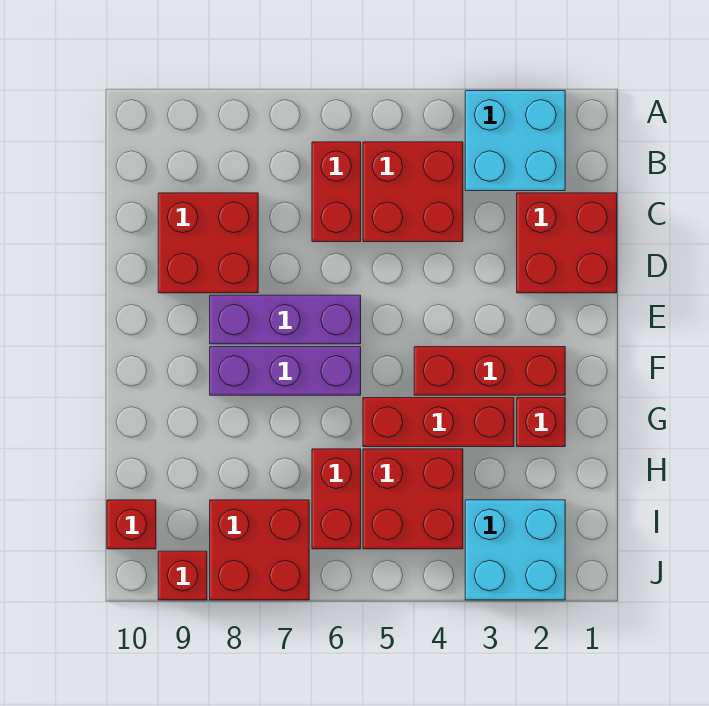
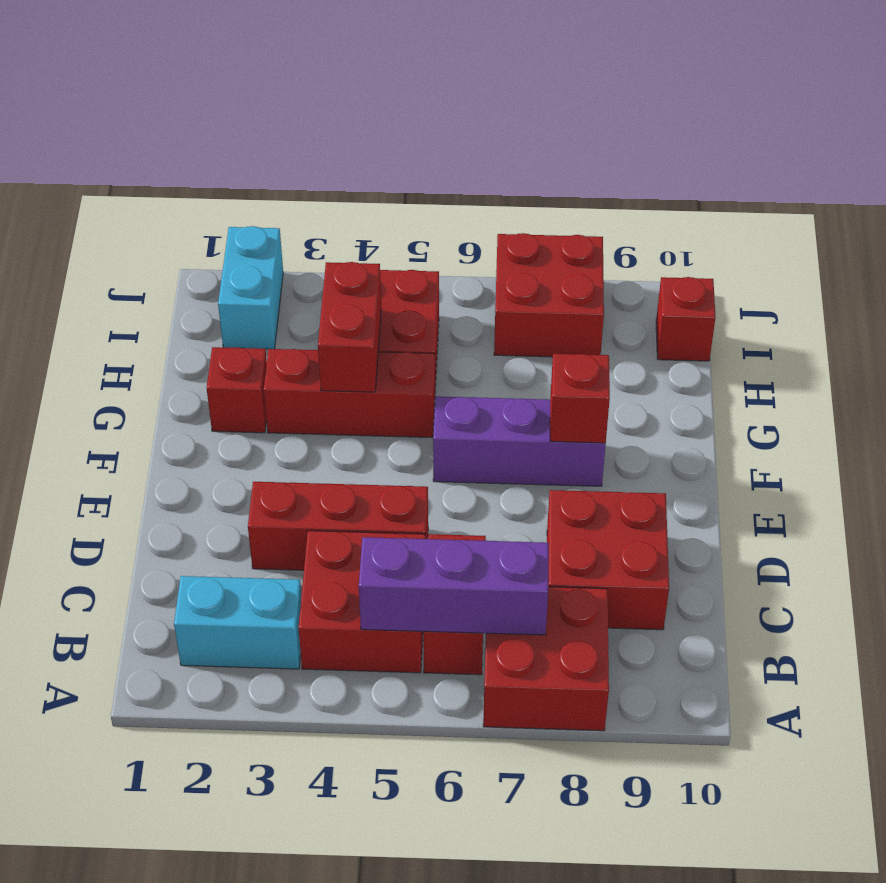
cyan 2x2 brick [465,91,565,191] -> cyan 1x2 brick [174,576,301,669]
red 2x2 brick [517,193,617,293] -> red 2x2 brick moved to [483,587,609,731]
purple 1x3 brick [210,295,361,344] -> purple 1x3 brick moved to [359,537,549,635]
red 1x3 brick [414,347,565,395] -> red 1x3 brick moved to [248,482,428,570]
red 1x2 brick [312,449,361,549] -> red 1x2 brick moved to [318,262,381,392]
cyan 2x2 brick [465,500,565,600] -> cyan 1x2 brick [218,226,283,349]
red 1x1 brick [158,551,207,600] -> red 1x1 brick moved to [550,354,610,443]

